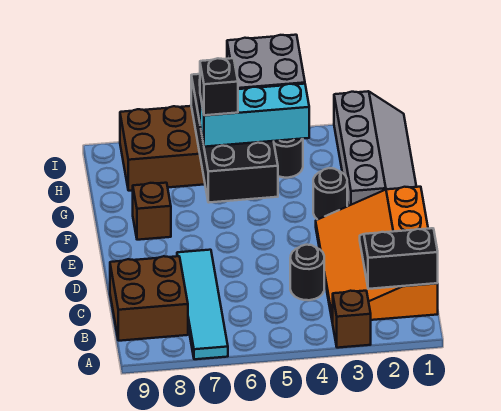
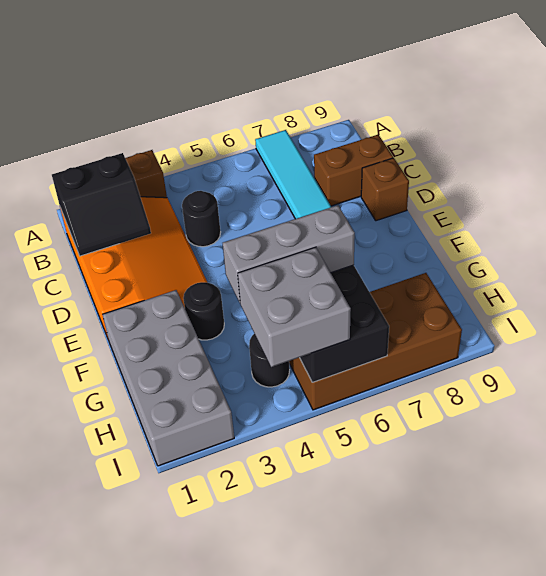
brown 2x2 brick [110,256,188,341] -> brown 1x2 brick [314,135,393,206]
grey 2x4 slope [334,91,416,206] -> grey 2x4 brick [102,290,234,466]
brown 1x1 brick [133,183,171,240] -> brown 1x1 brick moved to [361,158,409,221]
cyan 1x3 brick [200,84,309,147] -> grey 1x3 brick [223,205,355,302]
black 1x1 brick [200,58,238,115] -> none

